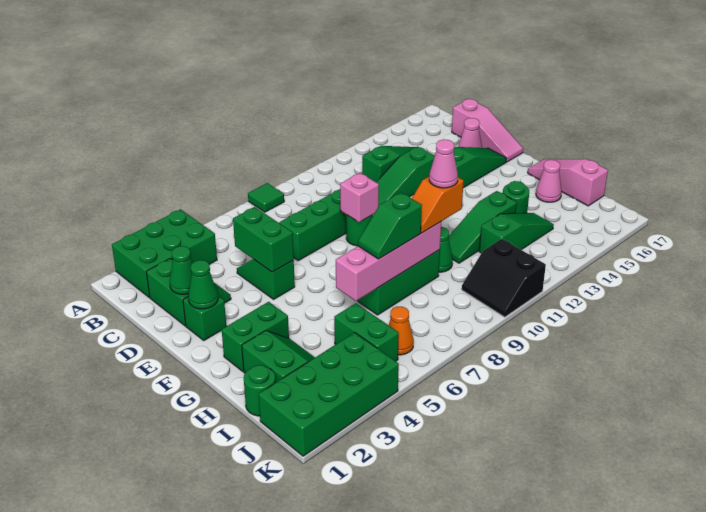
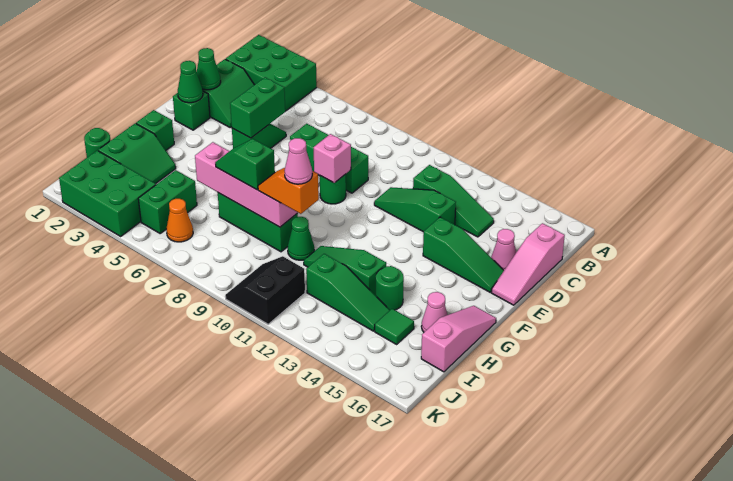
green 1x1 tile [248,183,284,212] -> green 1x1 tile moved to [375,309,414,344]
green 1x2 brick [222,302,289,371] -> green 1x1 brick [136,110,174,150]
green 2x4 brick [259,333,399,456] -> green 2x3 brick [59,151,156,236]

